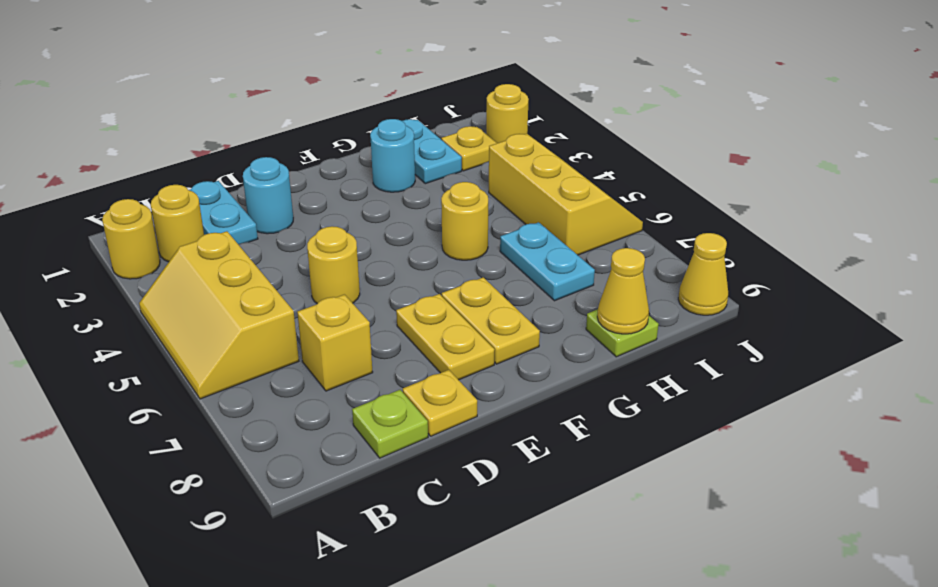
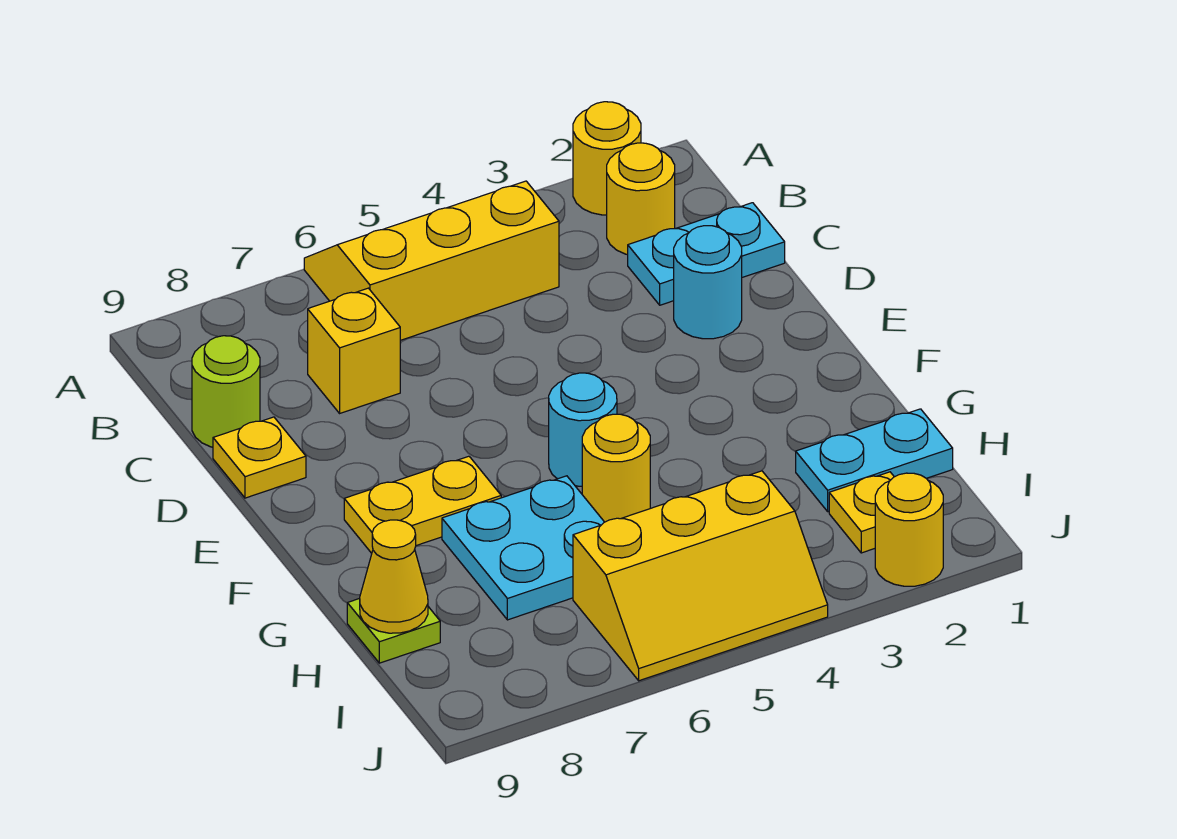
lime 1x1 plate [352,390,428,458] -> lime 1x1 round brick [192,336,260,447]
yellow 1x1 round brick [307,226,360,304] -> none
yellow 1x2 plate [396,294,495,380] -> none
cyan 1x1 round brick [370,119,415,192] -> cyan 1x1 round brick moved to [549,373,617,486]
cyan 1x2 plate [500,222,595,301] -> cyan 2x2 plate [442,476,604,620]
yellow 1x1 cone [678,233,728,315] -> none

